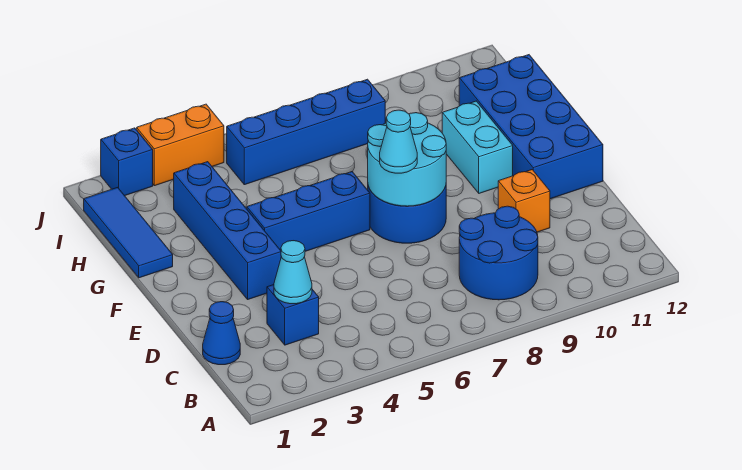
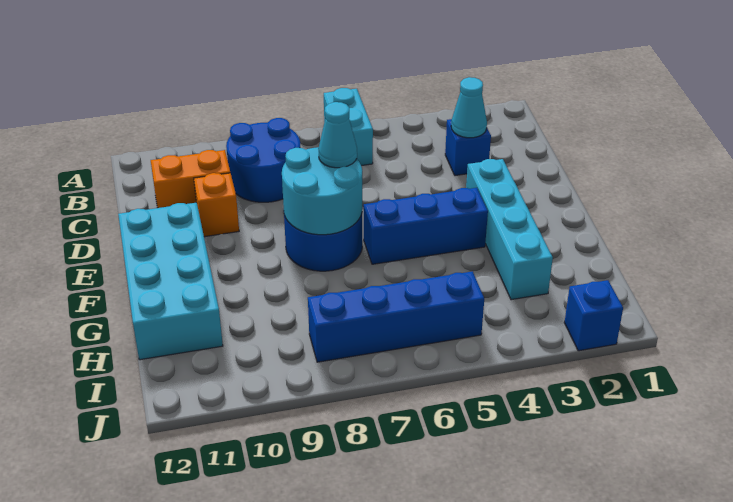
blue 1x1 cone [203,302,240,365] -> none
blue 1x4 brick [174,162,281,299] -> cyan 1x4 brick [466,159,553,300]
blue 2x4 brick [459,55,603,199] -> cyan 2x4 brick [118,203,223,360]
cyan 1x2 brick [442,101,513,193] -> cyan 1x2 brick moved to [324,88,373,166]
blue 1x3 tile [84,187,173,278] -> none
orange 1x2 brick [137,104,224,186] -> orange 1x2 brick moved to [151,150,230,208]

